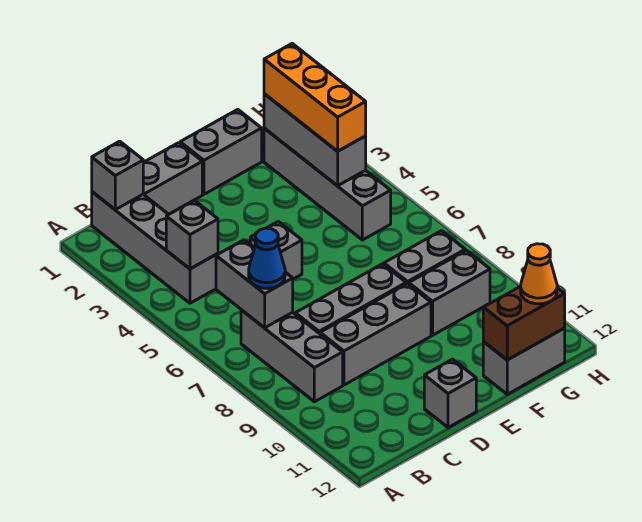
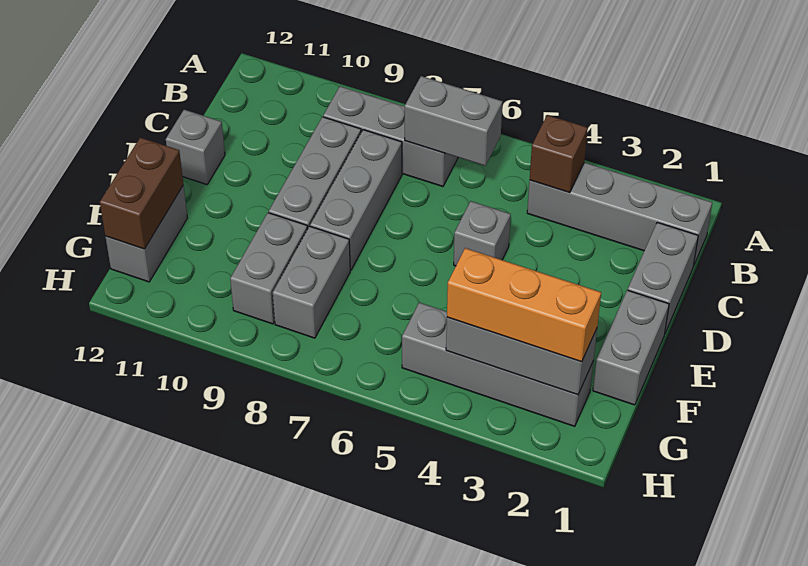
grey 1x1 brick [92,141,143,210] -> none
grey 1x1 brick [166,200,218,269] -> brown 1x1 brick [530,115,588,193]
blue 1x1 cone [249,228,285,288] -> none
orange 1x1 cone [521,244,557,304] -> none

